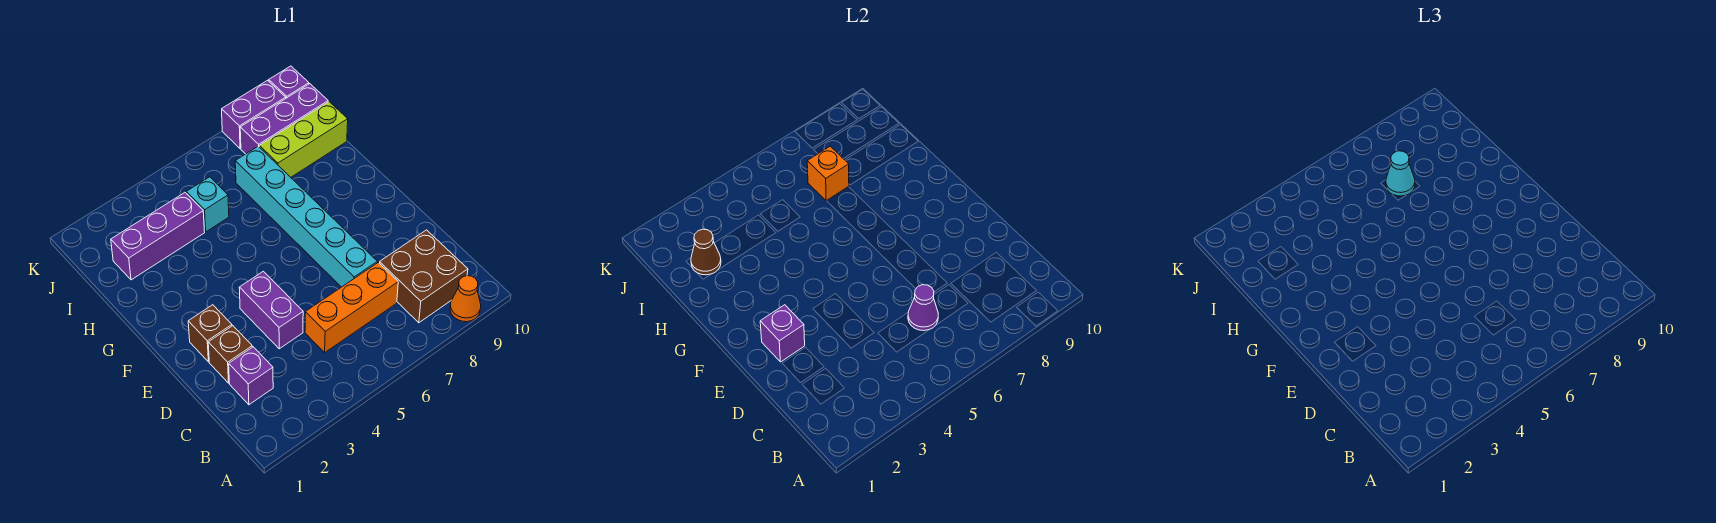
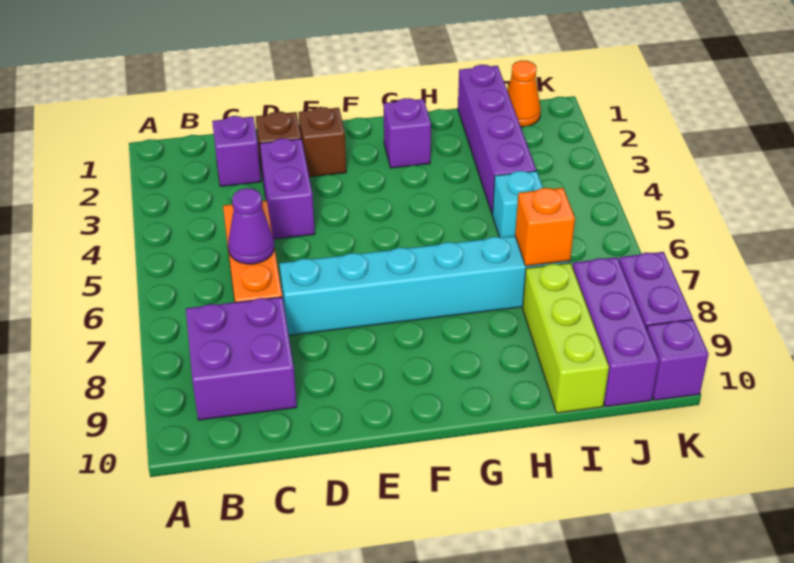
orange 1x1 cone [450,276,481,322] -> orange 1x1 cone moved to [507,60,541,127]
brown 2x2 brick [380,230,468,323] -> purple 2x2 brick [186,297,297,420]
purple 1x2 brick [239,271,303,349] -> purple 1x2 brick turned to [260,138,315,239]
purple 1x1 brick [760,305,805,362] -> purple 1x1 brick moved to [384,98,431,168]
purple 1x3 brick [111,193,205,280] -> purple 1x4 brick [458,65,536,214]
brown 1x1 cone [691,229,721,275] -> none
cyan 1x1 cone [1386,151,1415,196] -> none

